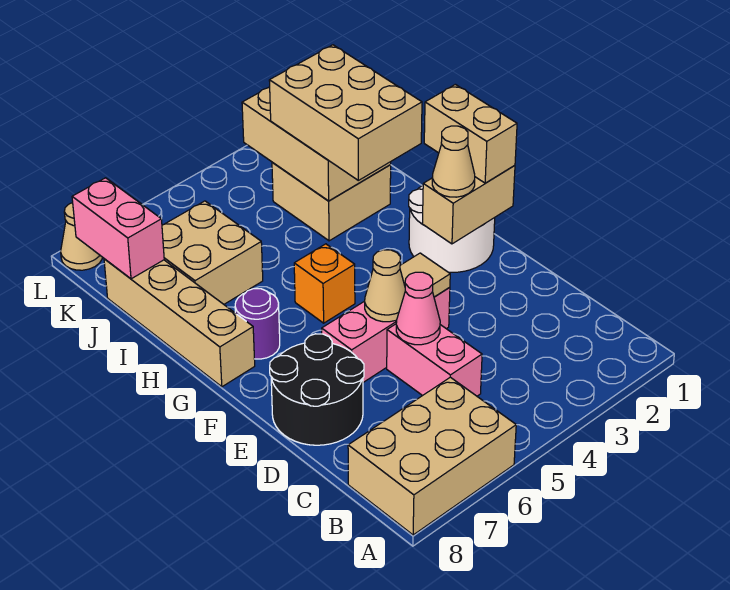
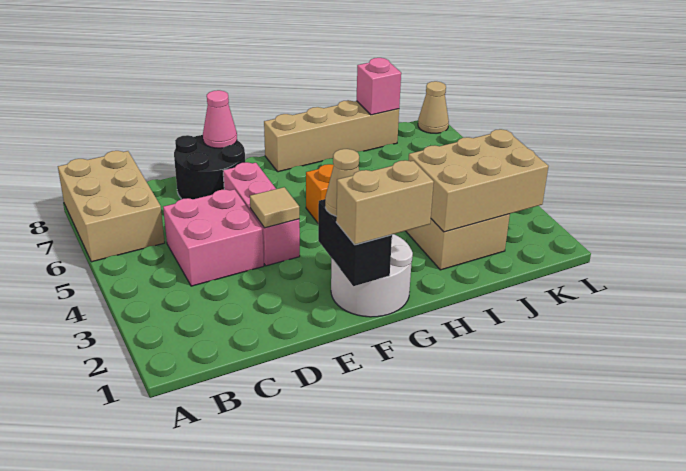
pink 1x2 brick [387,324,482,396] -> pink 2x2 brick [163,189,264,286]
pink 1x1 cone [396,272,440,345] -> pink 1x1 cone moved to [203,90,237,148]
tan 1x1 cone [365,250,405,322] -> none
tan 1x2 brick [422,165,515,244] -> black 1x2 brick [318,199,392,286]
purple 1x1 round brick [235,289,280,359] -> none
tan 2x3 brick [269,45,422,180] -> none
tan 2x2 brick [162,201,263,304] -> none
pink 1x2 brick [72,178,164,279] -> pink 1x1 brick [357,58,401,115]

